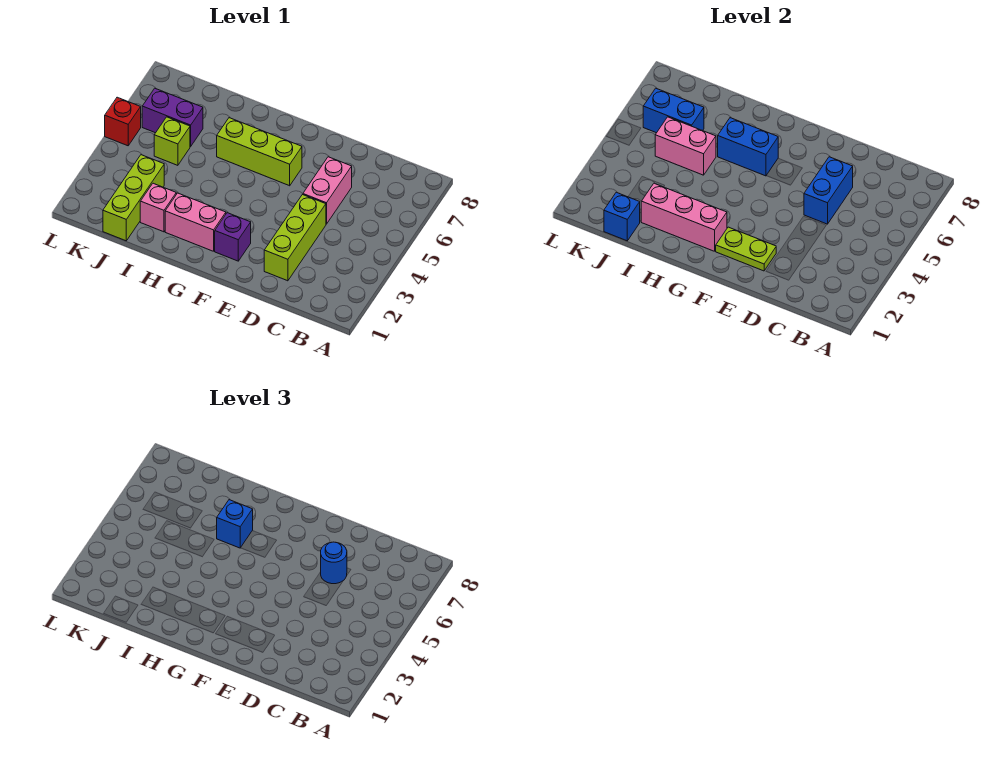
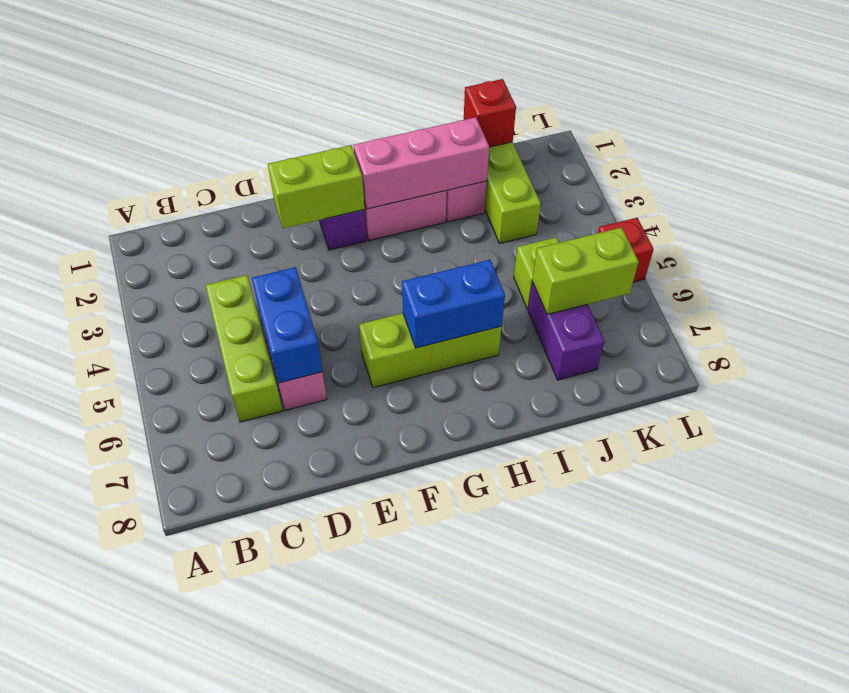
lime 1x3 brick [264,195,326,281] -> lime 1x3 brick moved to [206,275,282,422]
blue 1x1 round brick [321,542,347,584] -> none
lime 1x2 plate [716,227,776,271] -> lime 1x2 brick [268,145,365,228]
blue 1x1 brick [217,500,253,548] -> none
pink 1x2 brick [655,117,716,175] -> none
blue 1x1 brick [604,192,640,241] -> red 1x1 brick [464,79,516,147]
purple 1x2 brick [142,88,203,146] -> purple 1x2 brick turned to [528,282,604,380]
blue 1x2 brick [643,88,704,133] -> lime 1x2 brick [532,228,639,314]

